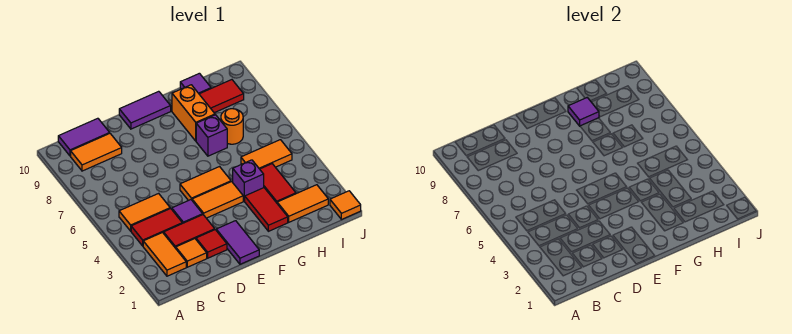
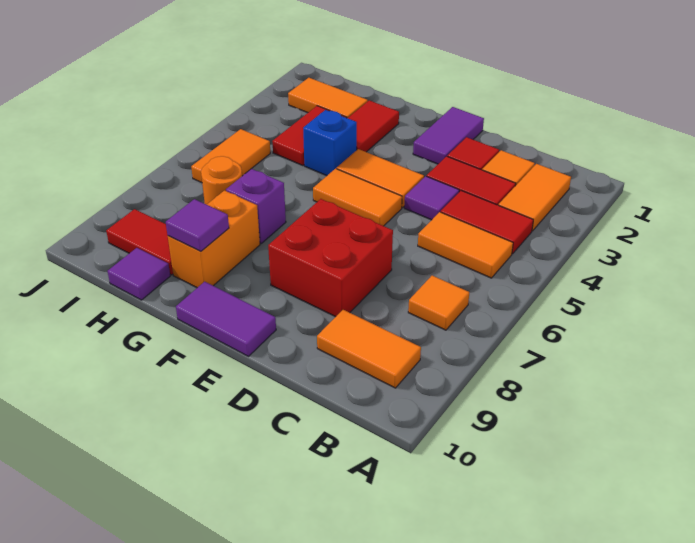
purple 1x2 tile [58,118,110,156] -> none
none -> red 2x2 brick [268,199,393,317]
purple 1x1 brick [233,160,264,201] -> blue 1x1 brick [303,110,357,176]
orange 1x2 tile [241,140,292,169] -> orange 1x2 tile turned to [191,129,270,183]
orange 1x1 tile [330,191,361,220] -> orange 1x1 tile moved to [408,276,469,330]

